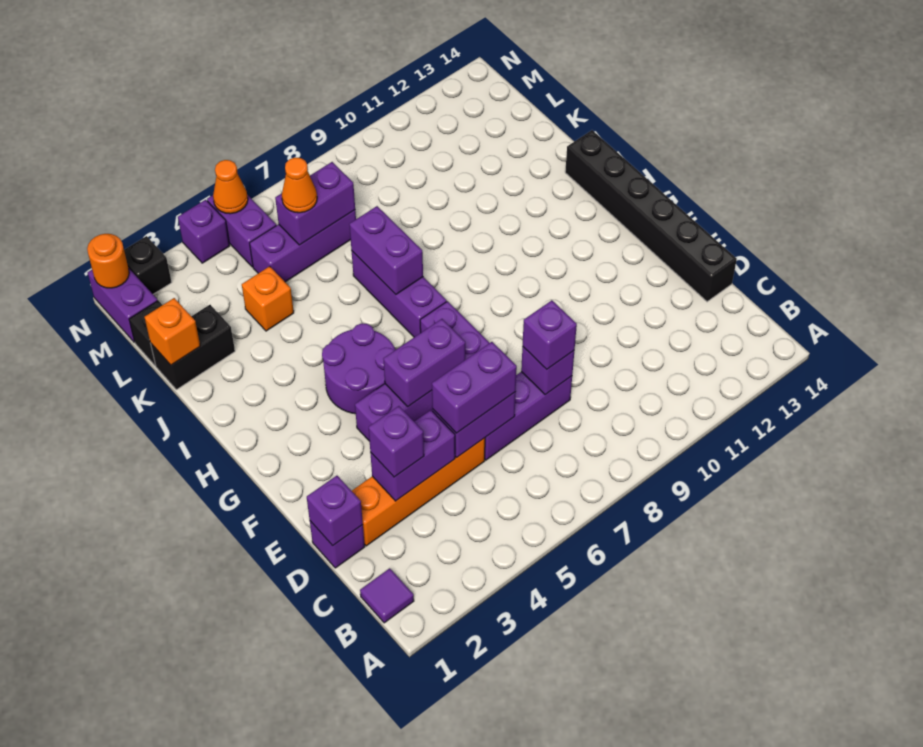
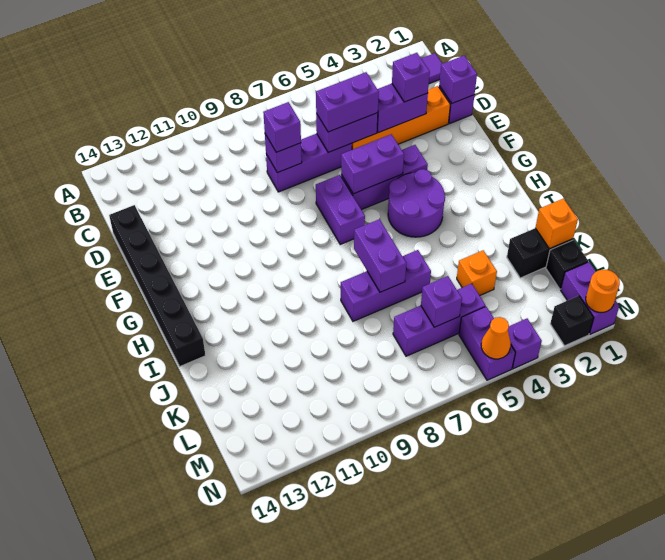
purple 1x3 brick [352,251,447,337] -> purple 1x3 brick turned to [341,250,431,321]
purple 1x2 brick [275,162,355,245] -> purple 1x1 brick [421,276,462,327]
orange 1x1 cone [282,158,317,213] -> none

